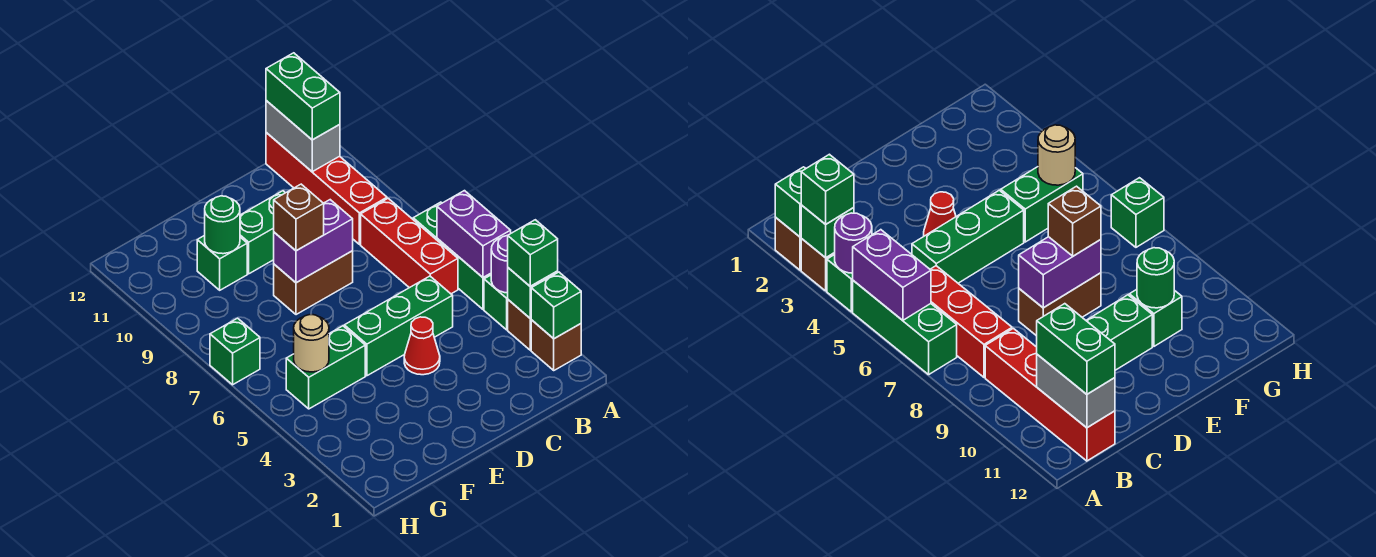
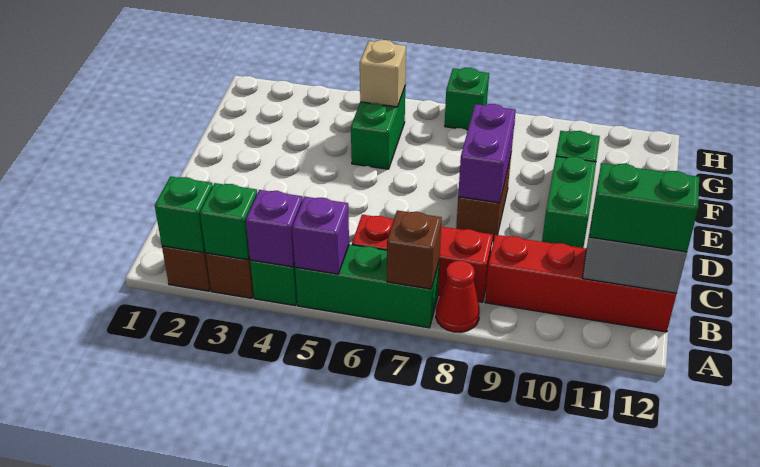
green 1x1 brick [508,220,558,286] -> none
purple 1x1 round brick [491,235,508,293] -> purple 1x1 brick [246,190,303,267]
purple 1x2 brick [437,191,511,278] -> purple 1x1 brick [292,197,349,274]
green 1x3 brick [344,276,453,376] -> none
red 1x1 cone [404,317,440,375] -> red 1x1 cone moved to [436,261,480,332]
brown 1x1 brick [274,184,324,251] -> brown 1x1 brick moved to [387,210,442,289]
green 1x1 round brick [205,196,240,254] -> none
tan 1x1 round brick [294,315,329,372] -> tan 1x1 brick [360,40,406,107]

